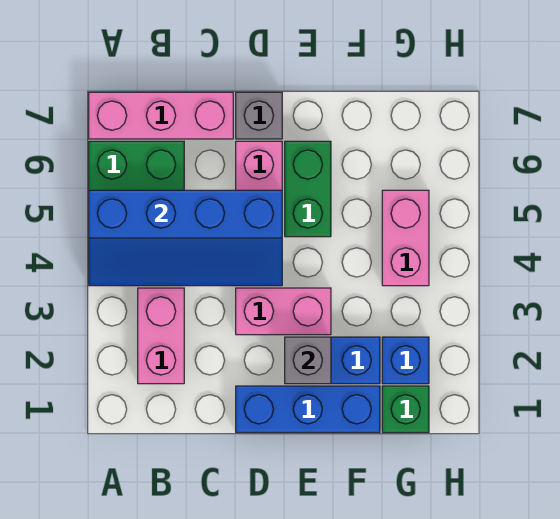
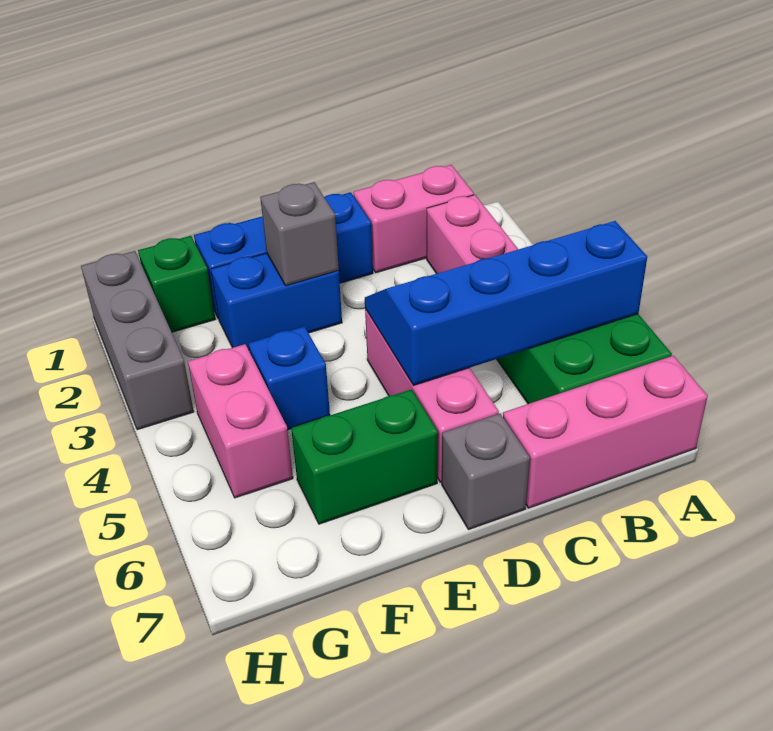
pink 1x2 brick [236,288,331,335] -> pink 1x2 brick moved to [353,165,474,273]
green 1x2 brick [285,141,331,237] -> green 1x2 brick turned to [291,389,438,524]
blue 1x1 brick [382,337,429,384] -> blue 1x1 brick moved to [248,326,330,430]
none -> grey 1x3 brick [81,251,194,430]

